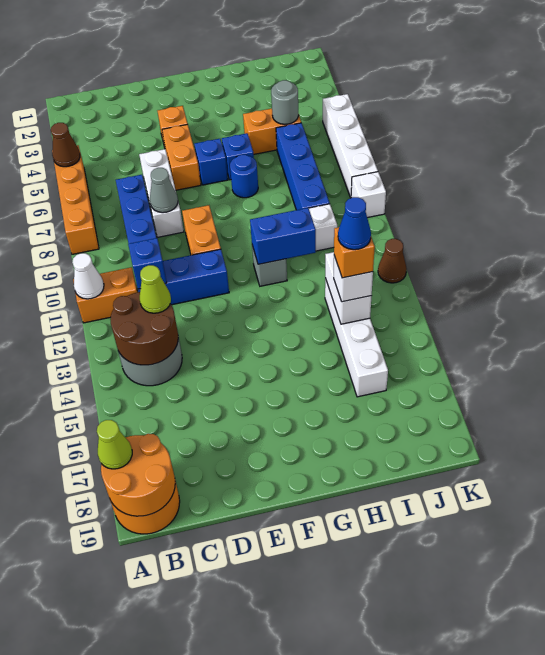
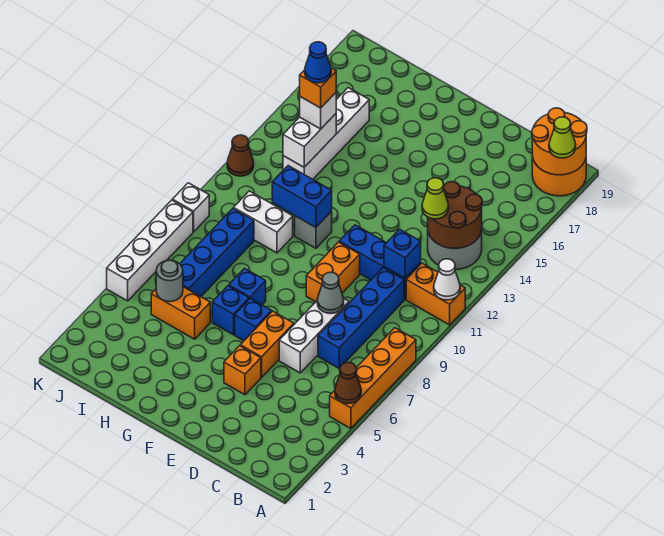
blue 1x1 round brick [230,155,258,198] -> blue 1x1 brick [229,268,266,305]

